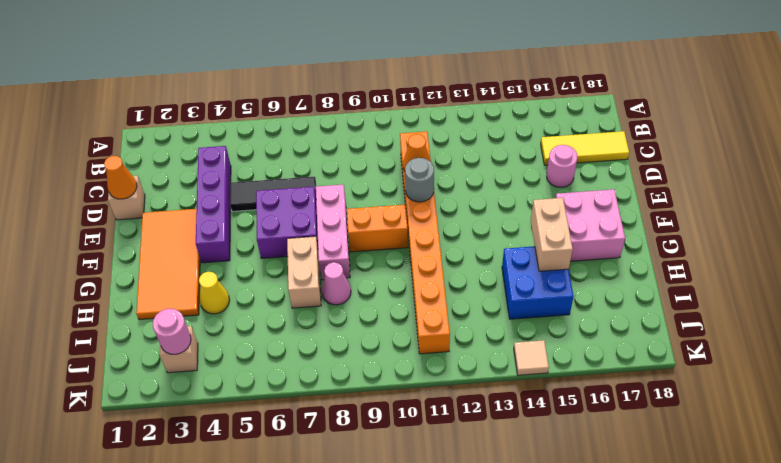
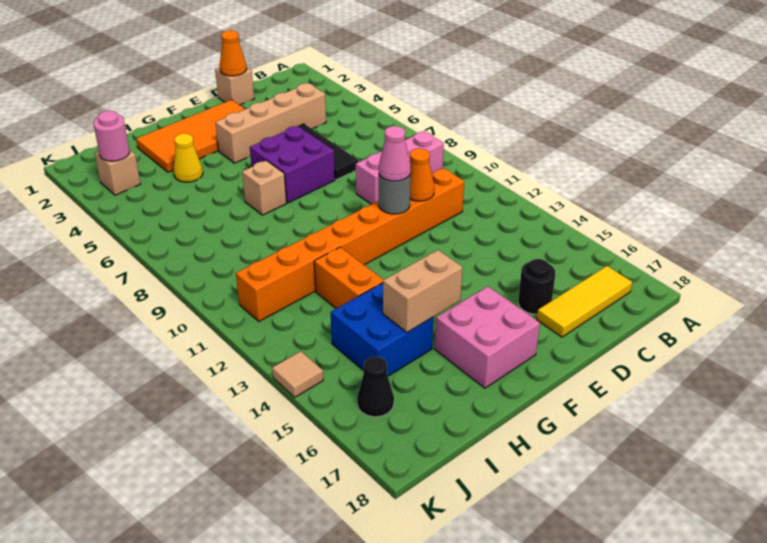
purple 1x4 brick [196,146,231,263] -> tan 1x4 brick [215,83,326,163]
yellow 1x3 tile [541,131,629,165] -> yellow 1x3 tile turned to [537,266,632,337]
pink 1x1 round brick [547,145,577,187] -> black 1x1 round brick [518,259,555,314]
pink 1x3 brick [316,184,350,280] -> pink 1x3 brick moved to [356,131,444,204]
orange 1x2 brick [347,205,408,252] -> orange 1x2 brick moved to [314,247,383,309]
tan 1x2 brick [287,236,321,308] -> tan 1x1 brick [242,161,286,215]
pink 1x1 cone [322,262,351,305] -> pink 1x1 cone moved to [379,126,411,181]
none -> black 1x1 cone [357,357,394,417]

